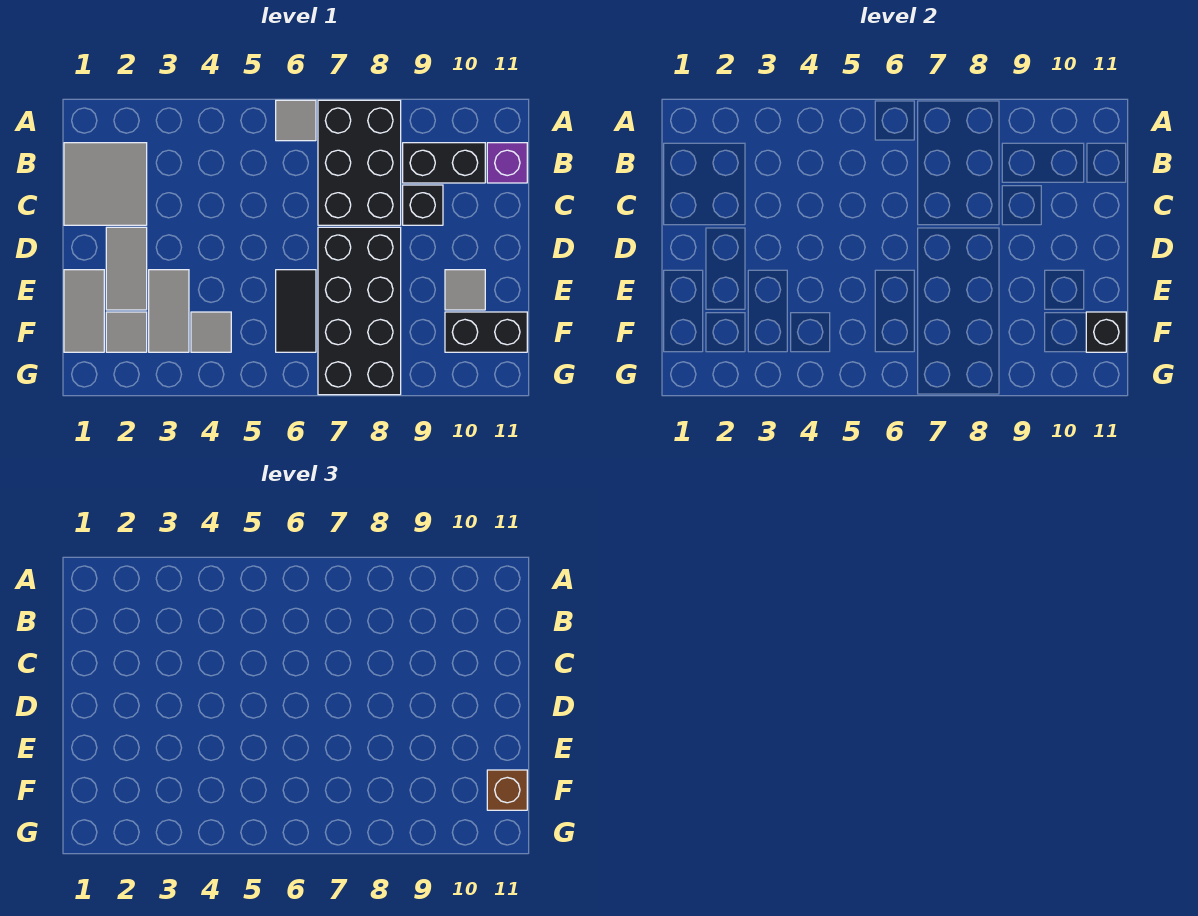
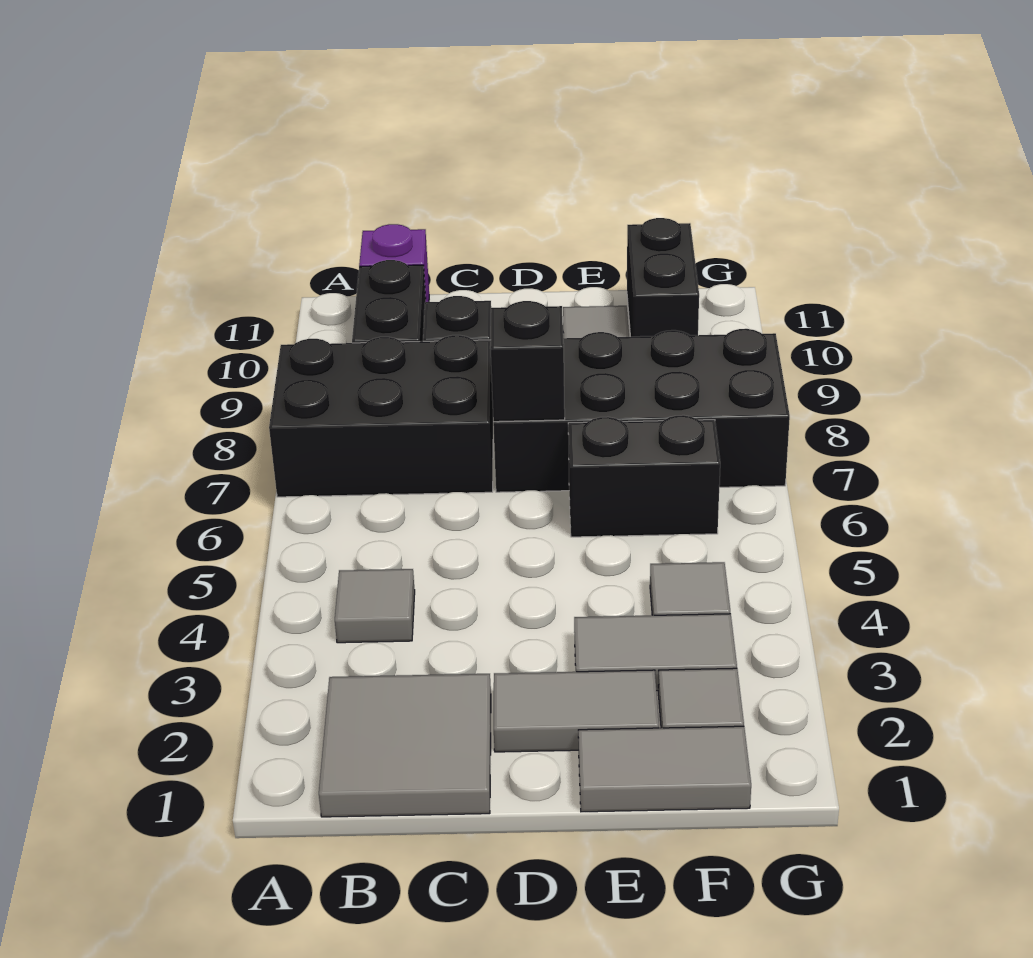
grey 1x1 tile [276,100,316,141] -> grey 1x1 tile moved to [335,569,415,643]
black 1x2 tile [276,270,316,352] -> black 1x2 brick [568,415,720,537]
black 1x1 brick [1086,312,1126,352] -> black 1x1 brick moved to [490,301,565,422]
brown 1x1 brick [487,770,527,810] -> none

